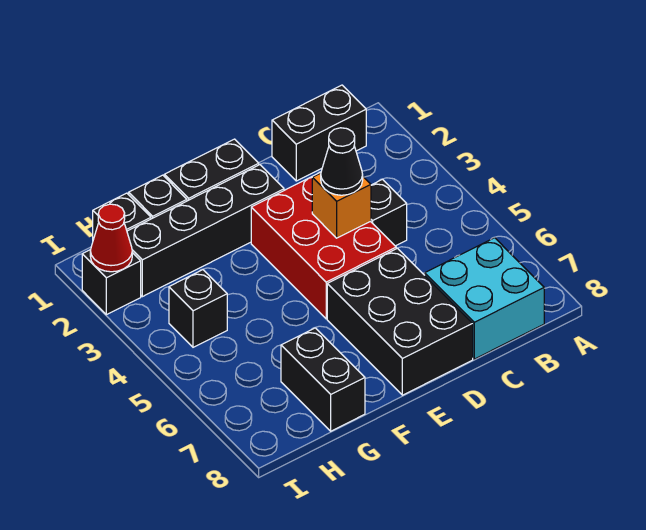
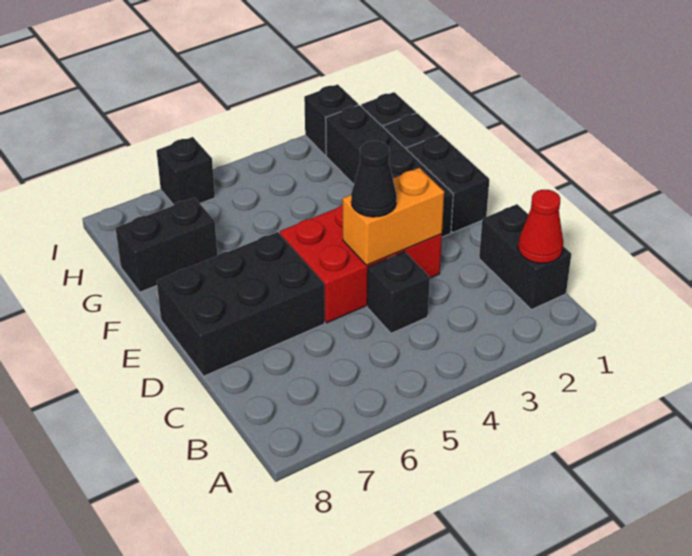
cyan 2x2 brick [425,238,544,359] -> none
orange 1x1 brick [312,173,371,238] -> orange 1x2 brick [343,168,444,265]
black 1x1 brick [169,270,227,347] -> black 1x1 brick moved to [156,137,215,205]
red 1x1 cone [90,204,132,272] -> red 1x1 cone moved to [518,190,563,263]

